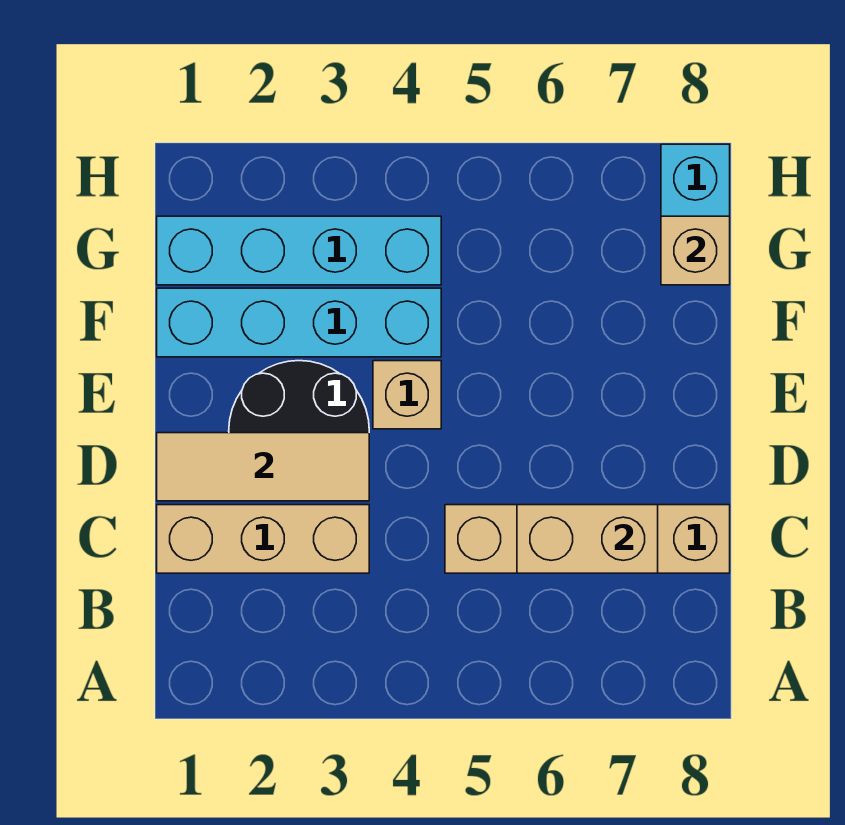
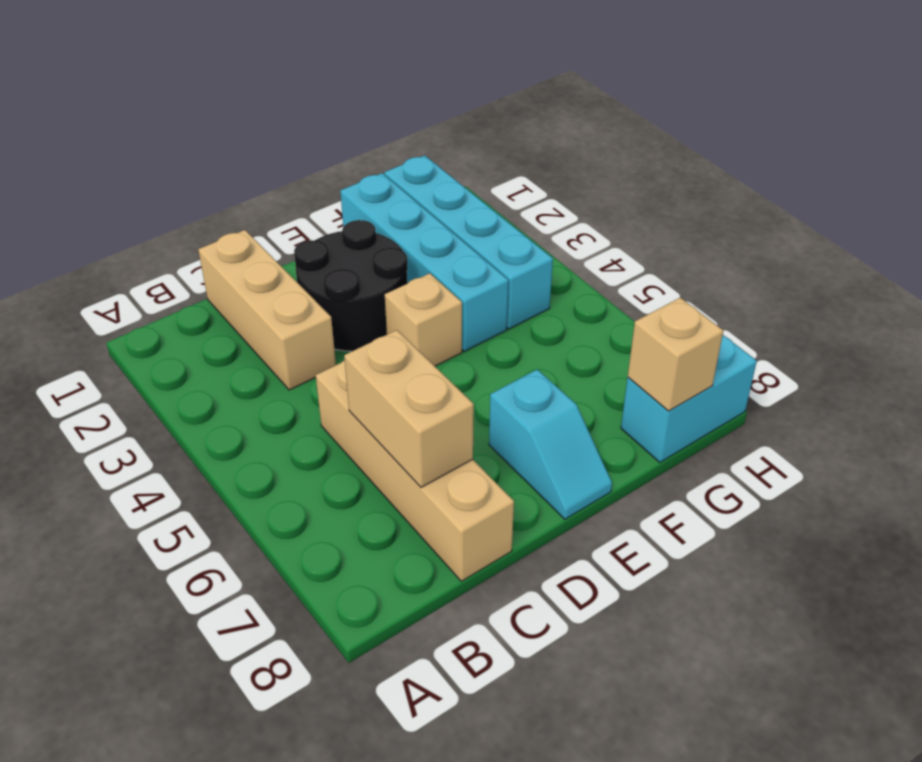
tan 1x3 tile [157,433,369,501] -> none
none -> cyan 1x2 slope [489,369,612,519]

